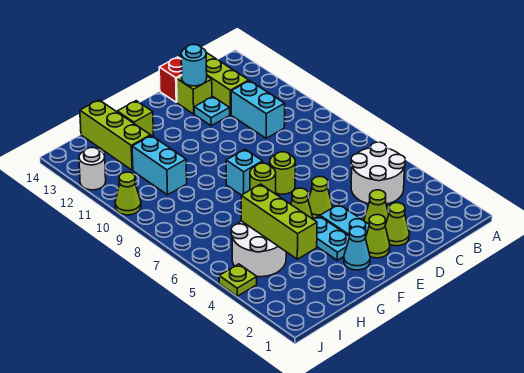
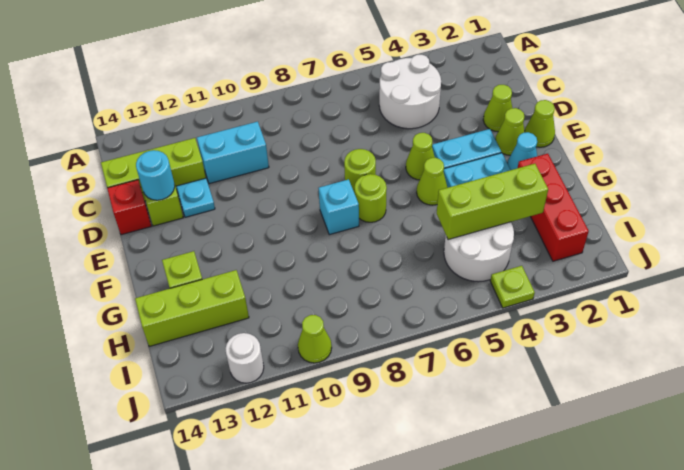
lime 1x1 cone [364,190,389,225] -> lime 1x1 cone moved to [525,100,555,147]
none -> red 1x3 brick [518,154,589,261]
cyan 1x2 brick [132,135,187,195] -> none

